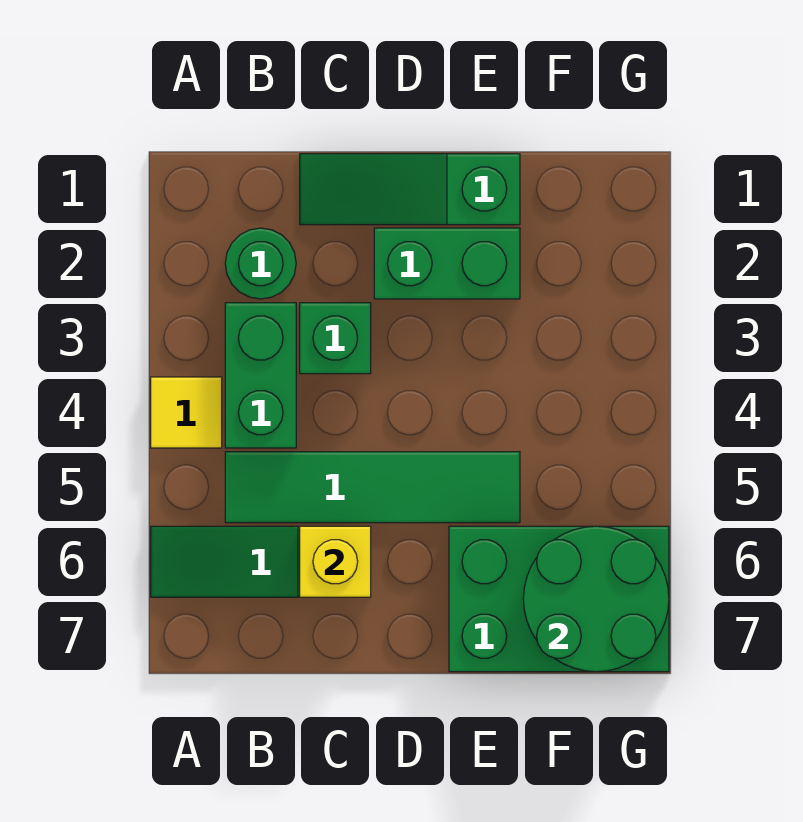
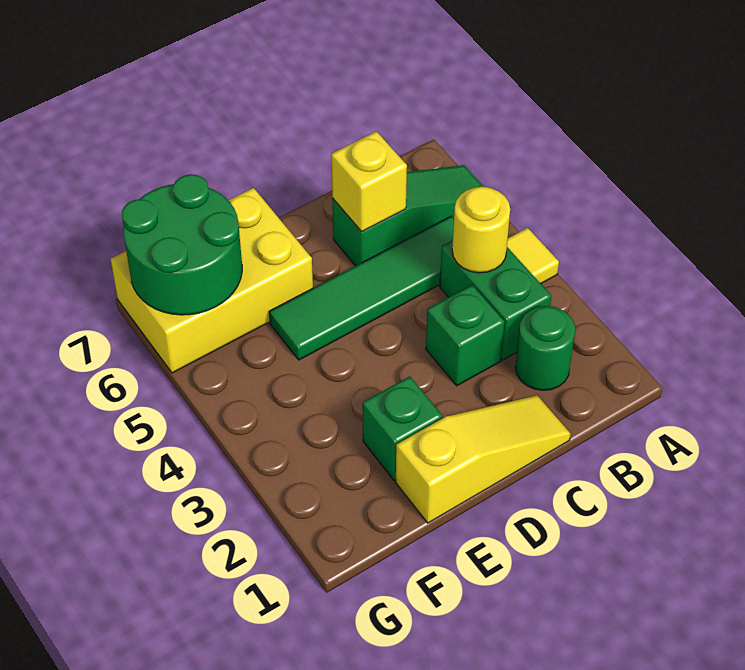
none -> yellow 1x1 round brick [452,187,510,273]
green 1x3 slope [300,154,520,225] -> yellow 1x3 slope [396,395,571,523]
green 1x2 brick [374,228,520,299] -> green 1x1 brick [363,376,442,480]
green 2x3 brick [449,526,669,672] -> yellow 2x3 brick [110,188,313,373]

